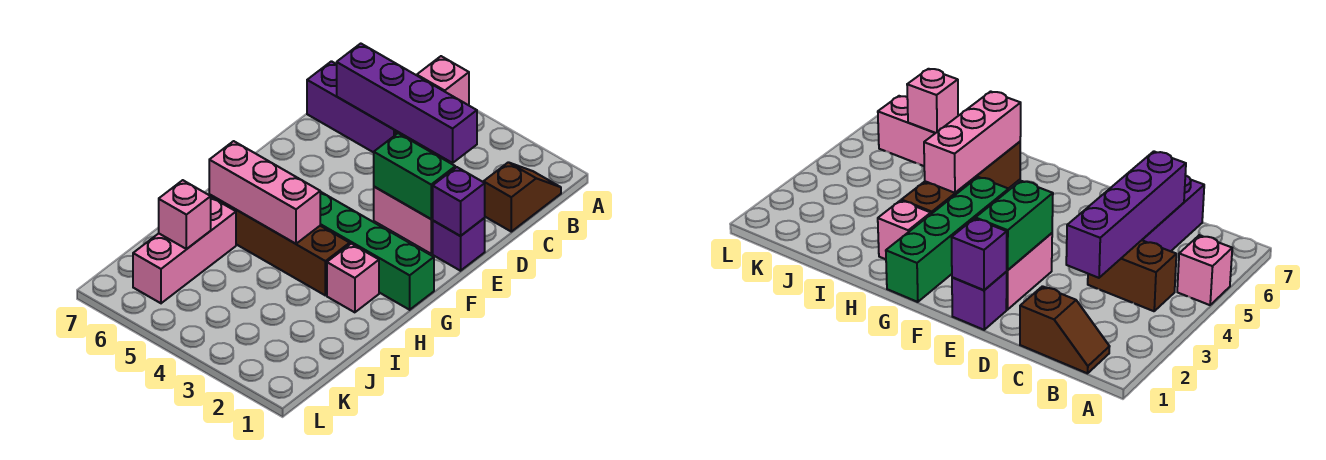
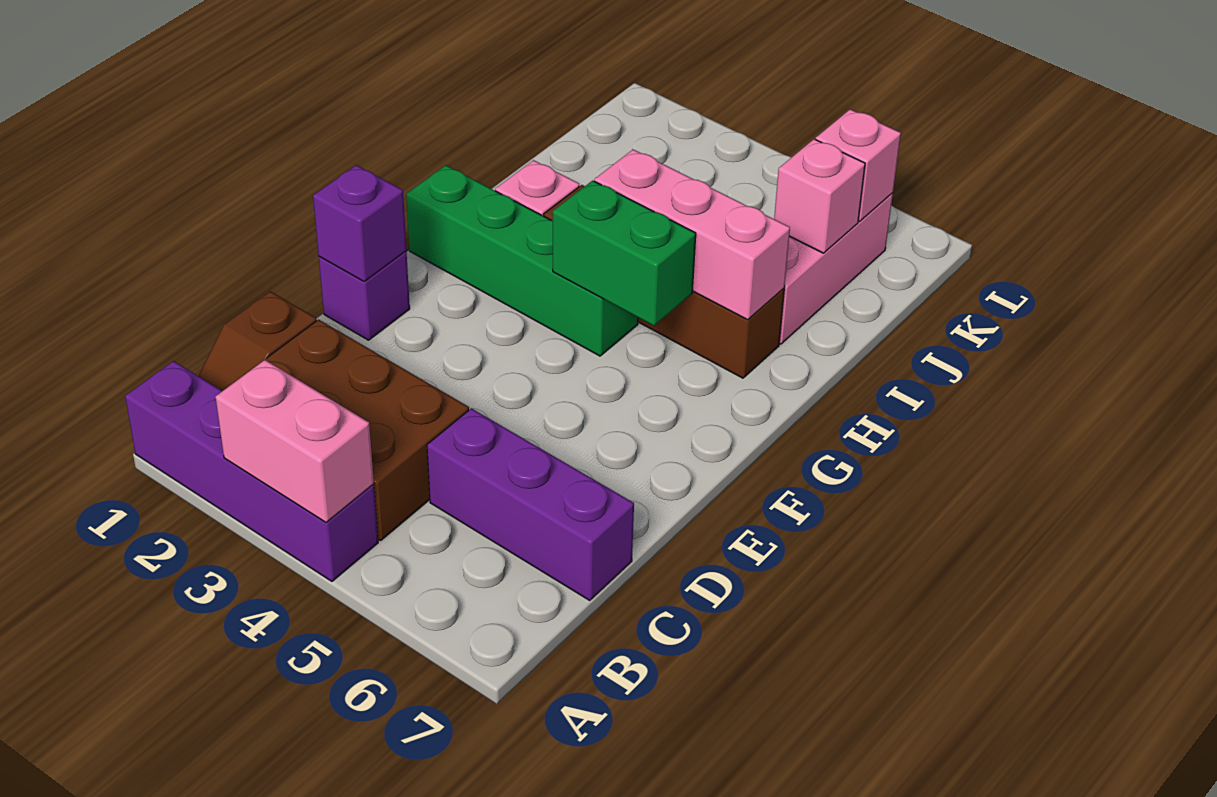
pink 1x1 brick [417,56,469,105] -> pink 1x1 brick moved to [816,109,901,221]
brown 1x2 brick [1088,240,1176,311] -> brown 2x3 brick [225,320,469,541]
purple 1x4 brick [337,44,477,163] -> purple 1x4 brick moved to [125,361,378,581]
pink 1x2 brick [374,187,433,254] -> pink 1x2 brick moved to [216,360,374,523]
green 1x2 brick [374,133,455,219] -> green 1x2 brick moved to [553,181,696,326]

